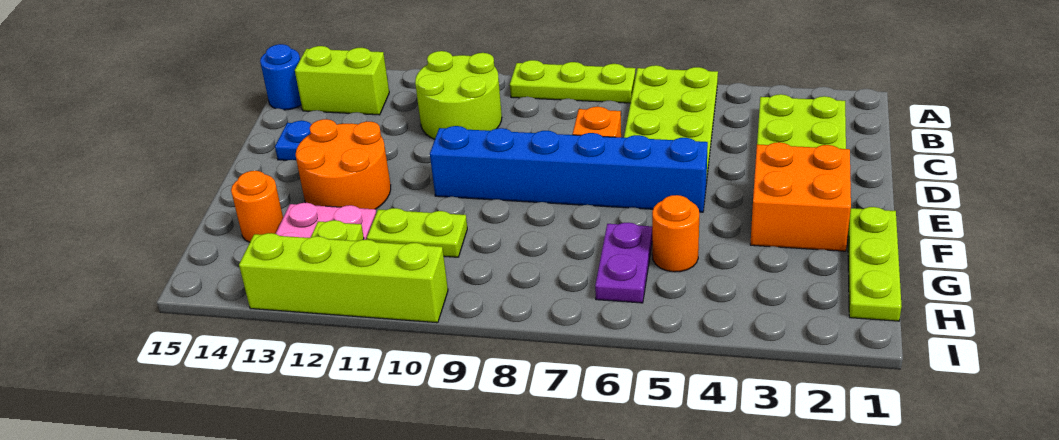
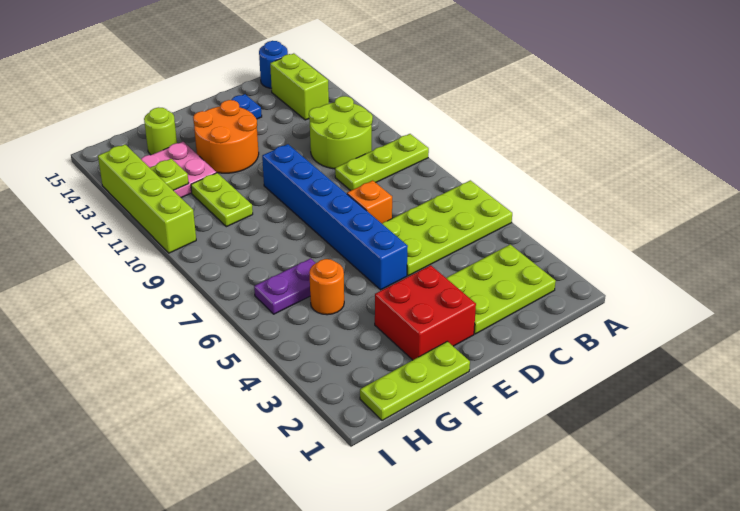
lime 1x3 plate [510,60,635,103] -> lime 1x3 plate turned to [335,134,429,191]
orange 2x2 brick [750,142,851,251] -> red 2x2 brick [375,265,476,360]
orange 1x1 round brick [231,171,283,242] -> lime 1x1 round brick [144,107,177,155]

